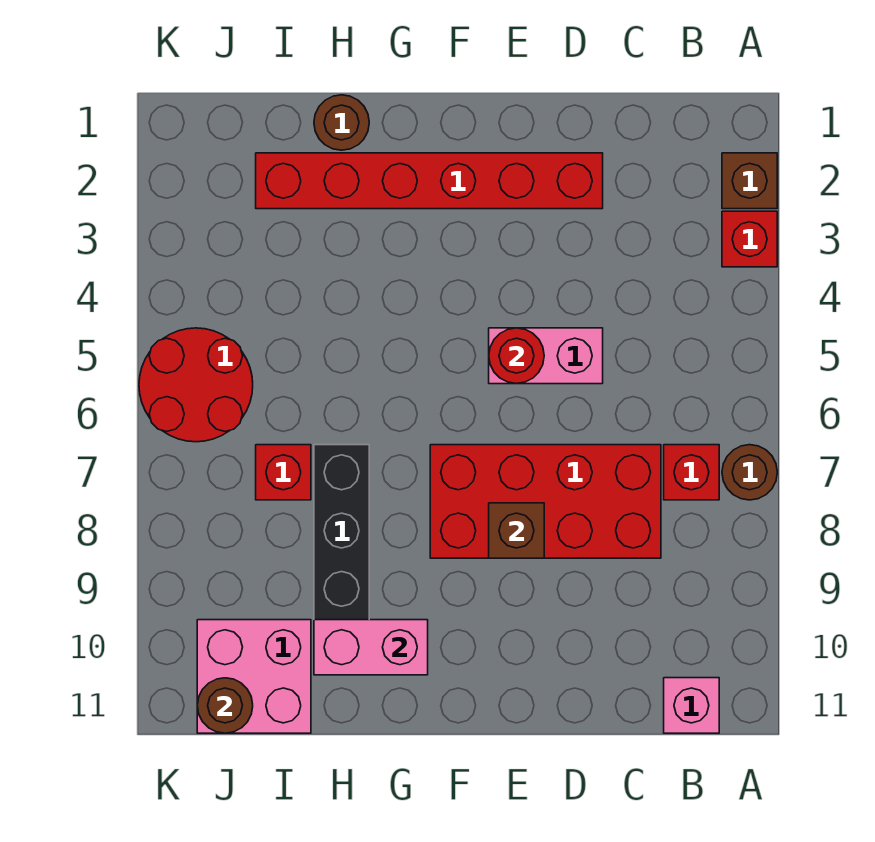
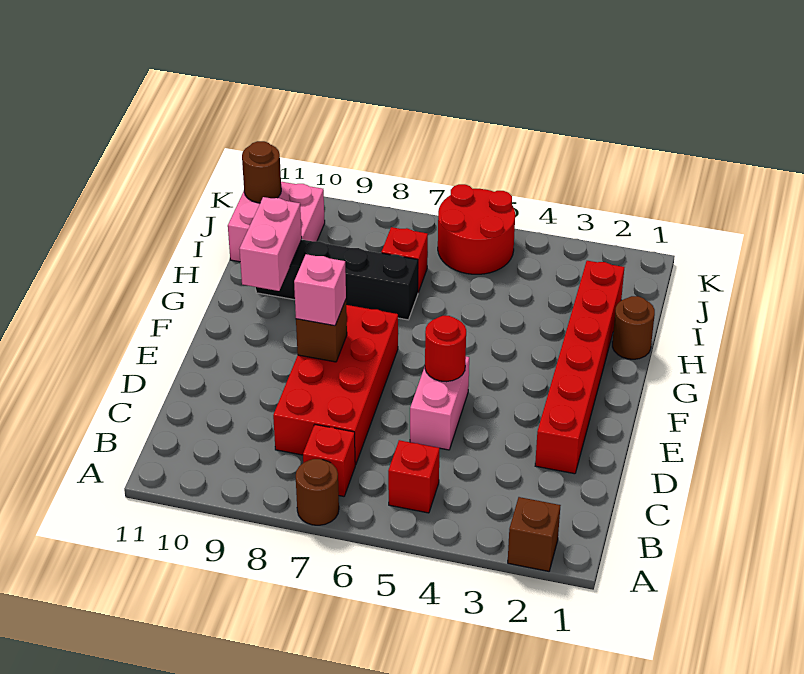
red 1x1 brick [722,211,777,267] -> red 1x1 brick moved to [388,440,440,513]
pink 1x1 brick [664,678,719,733] -> pink 1x1 brick moved to [294,254,346,326]

